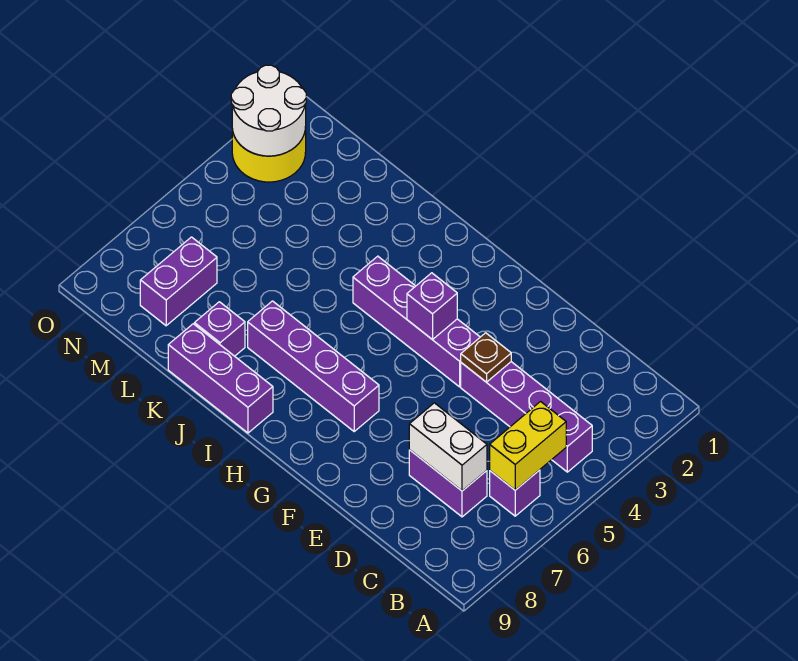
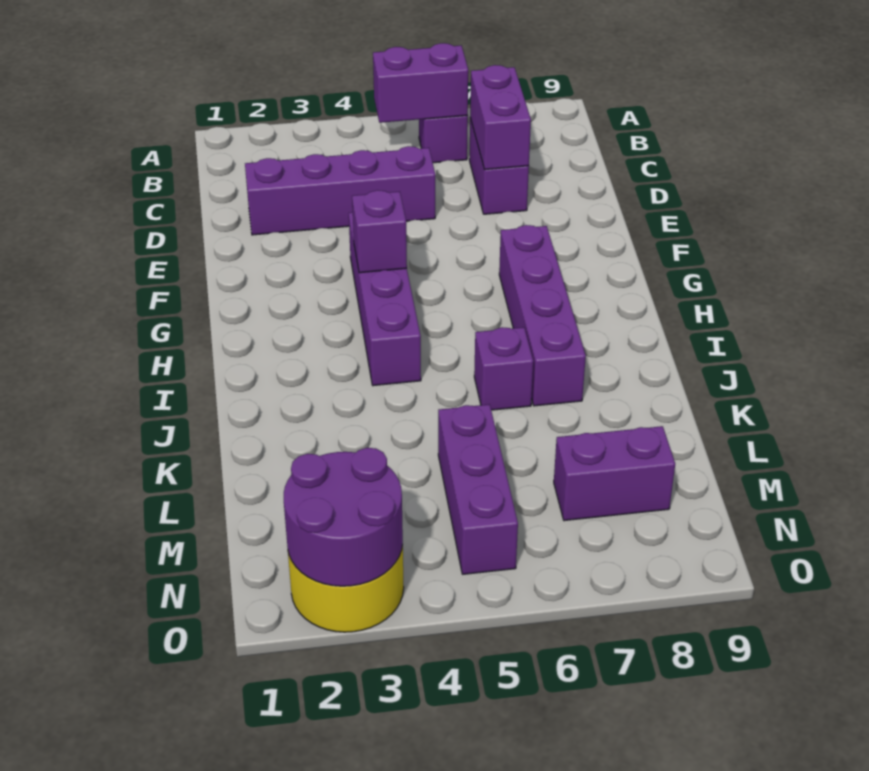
purple 1x4 brick [461,362,592,472] -> purple 1x4 brick turned to [245,146,435,235]
yellow 1x2 brick [490,402,566,490] -> purple 1x2 brick [373,43,468,123]
white 1x2 brick [409,403,487,491] -> purple 1x2 brick [470,65,531,169]
brown 1x1 plate [461,333,511,382] -> none
purple 1x3 brick [168,324,273,433] -> purple 1x3 brick moved to [438,404,518,574]
purple 1x1 brick [194,302,245,356] -> purple 1x1 brick moved to [474,327,533,410]
white 2x2 round brick [231,65,306,156] -> purple 2x2 round brick [284,448,403,586]

